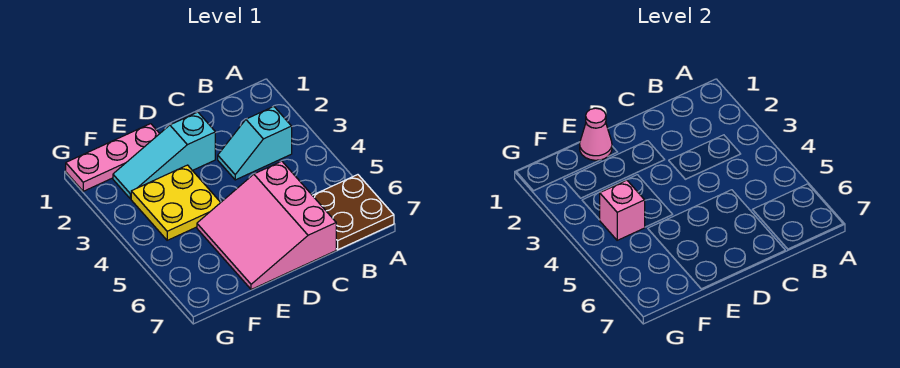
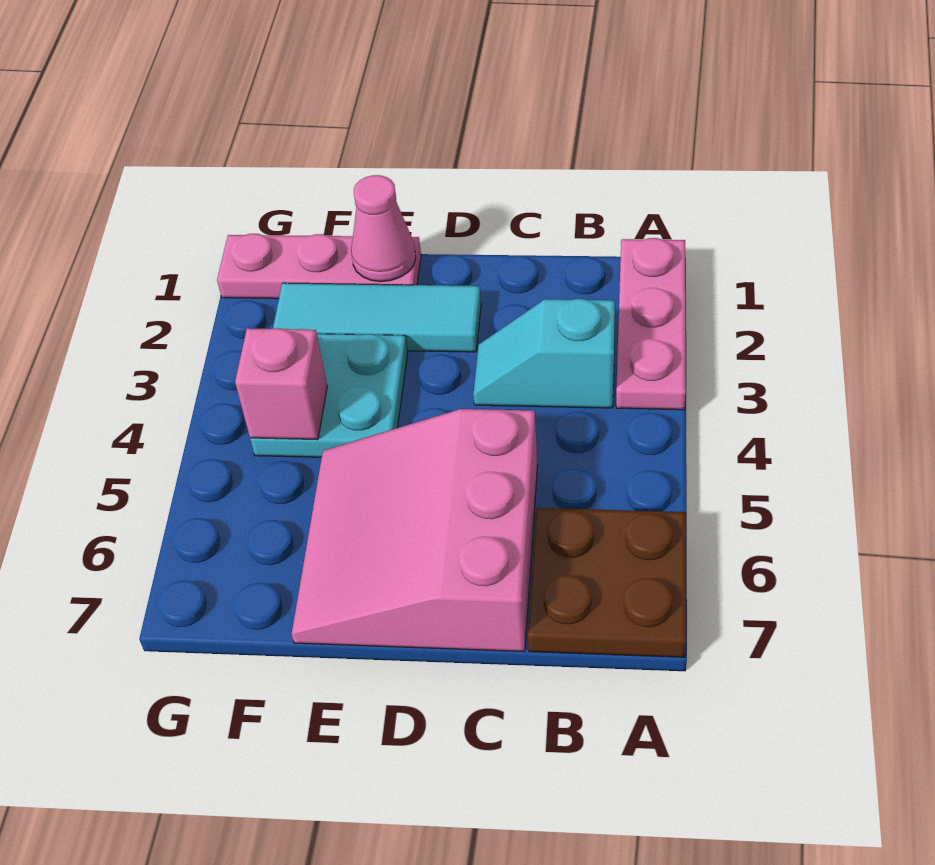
none -> pink 1x3 plate [616,238,686,410]
cyan 1x3 slope [113,112,215,199] -> cyan 1x3 tile [273,283,481,352]
yellow 2x2 plate [131,165,221,240] -> cyan 2x2 plate [250,334,408,457]

